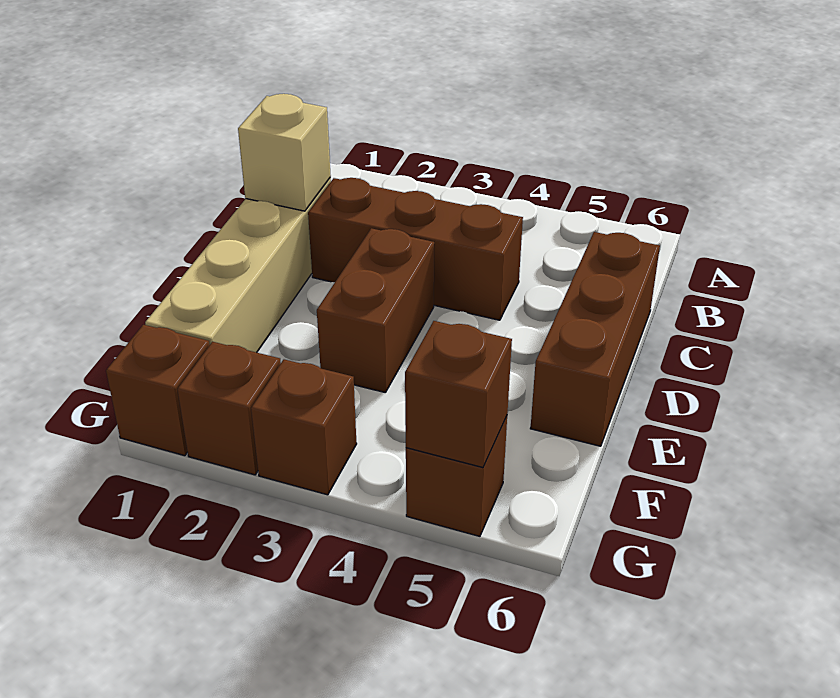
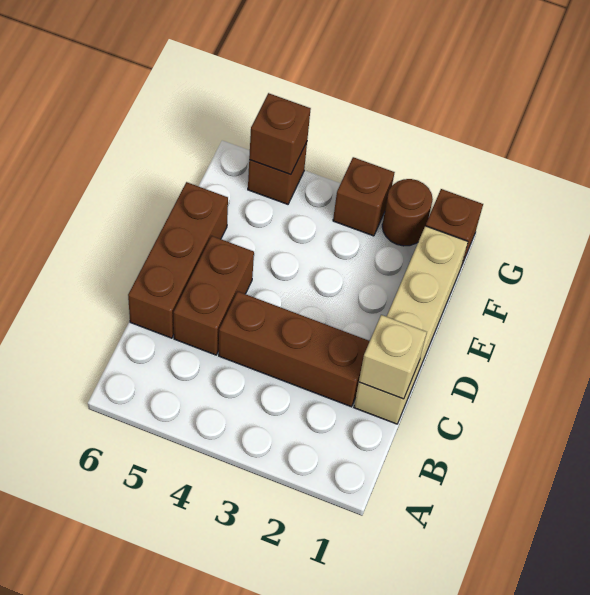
brown 1x2 brick [317,228,434,393] -> brown 1x2 brick moved to [174,236,254,355]
brown 1x1 brick [177,342,281,475] -> brown 1x1 round brick [382,179,433,246]

